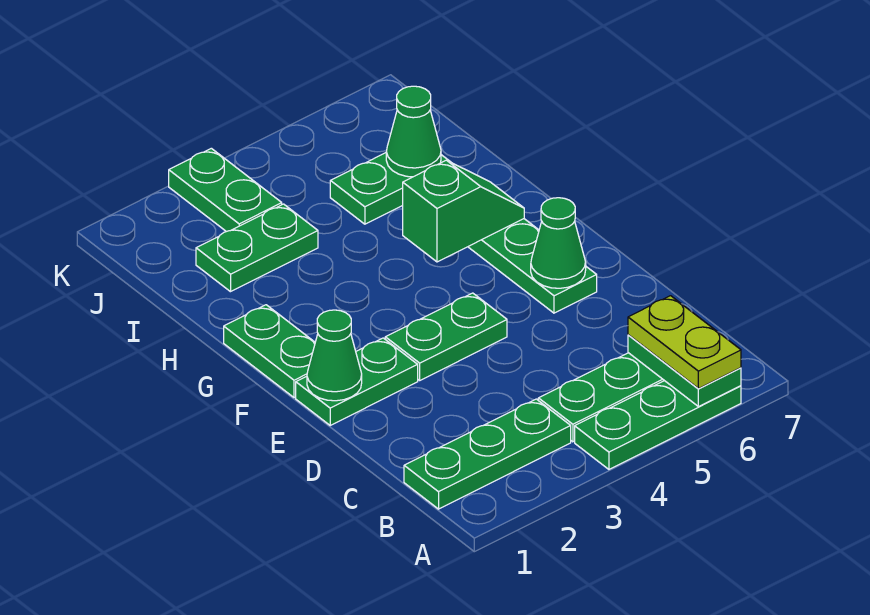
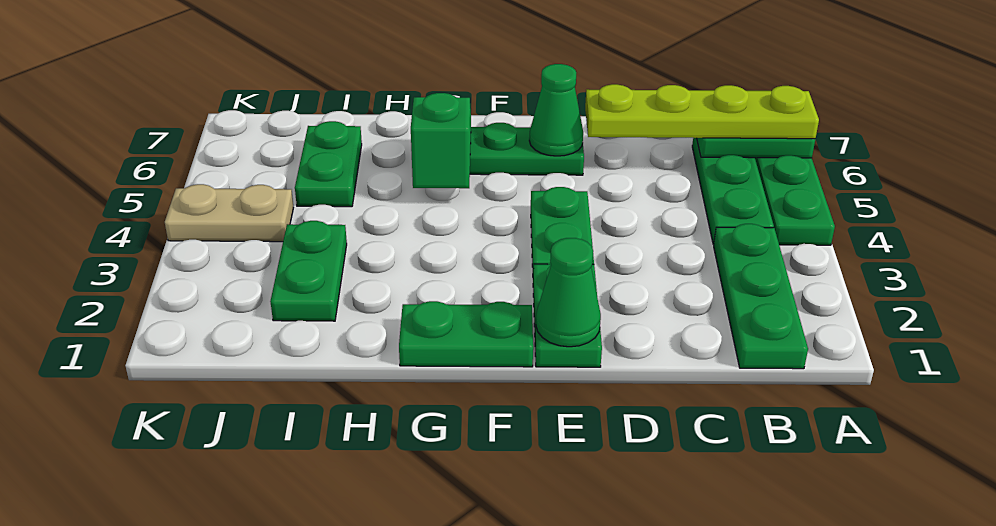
lime 1x2 plate [628,296,741,389] -> lime 1x4 plate [585,84,819,139]
green 1x1 cone [386,86,441,177] -> none
green 1x2 plate [169,148,282,232] -> none
none -> tan 1x2 plate [165,184,294,242]

